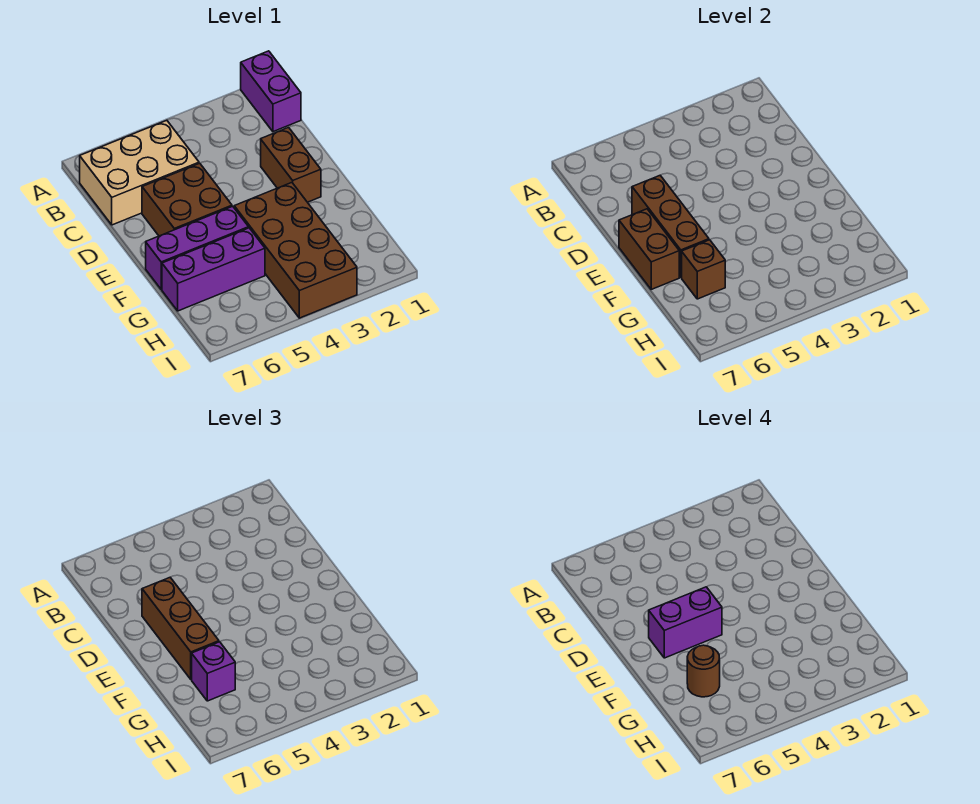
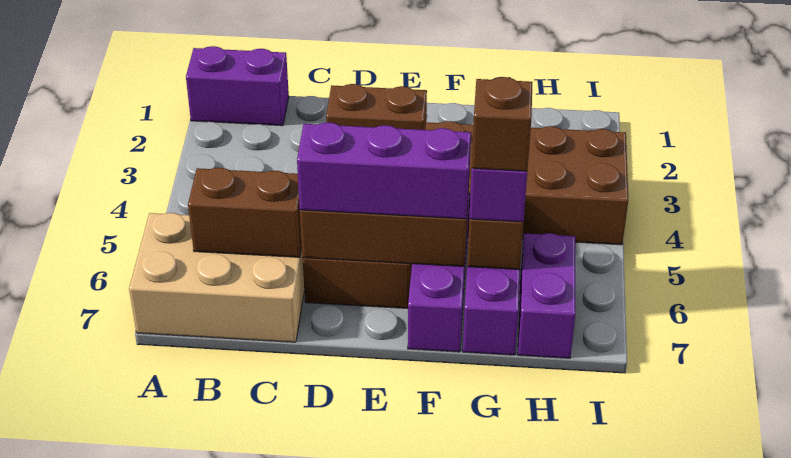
tan 2x3 brick [80,120,199,225] -> tan 2x3 brick turned to [129,213,304,342]
brown 1x3 brick [142,577,219,679] -> purple 1x3 brick [297,122,471,219]
purple 1x2 brick [649,587,722,658] -> purple 1x2 brick moved to [518,233,575,358]
brown 1x2 brick [619,209,679,289] -> brown 1x2 brick moved to [188,168,302,257]
brown 1x1 round brick [687,645,720,697] -> brown 1x1 brick [472,77,532,171]

